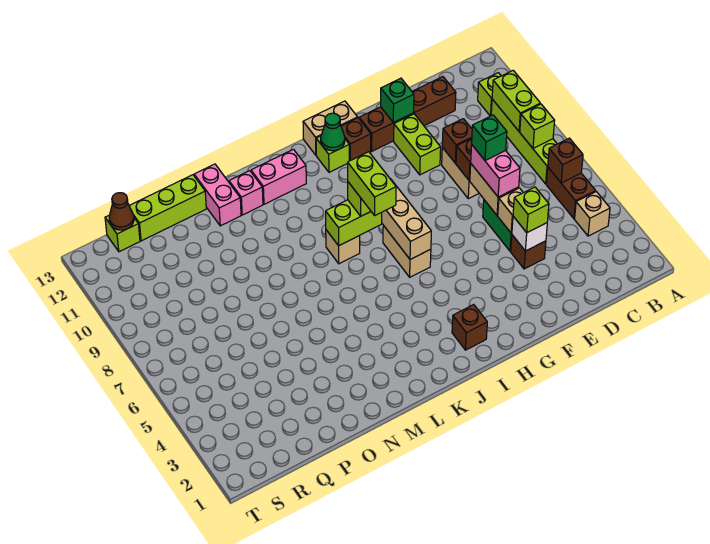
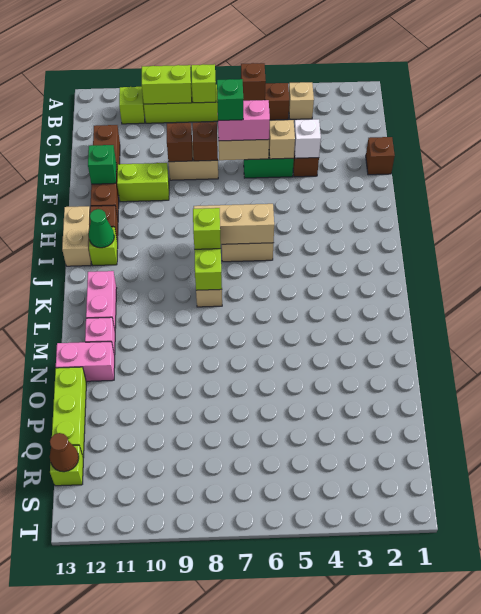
lime 1x1 brick [513,187,549,232] -> none
brown 1x1 brick [452,305,487,350] -> brown 1x1 brick moved to [366,137,395,175]
lime 1x2 brick [348,152,396,215] -> none

